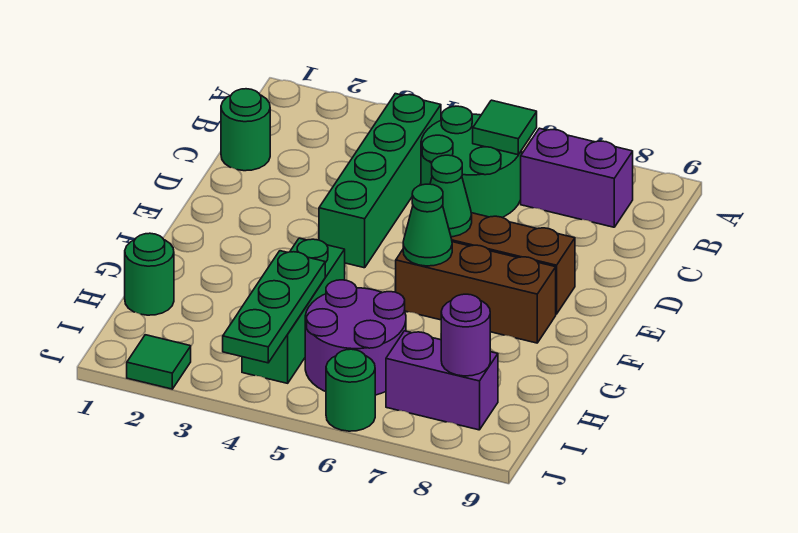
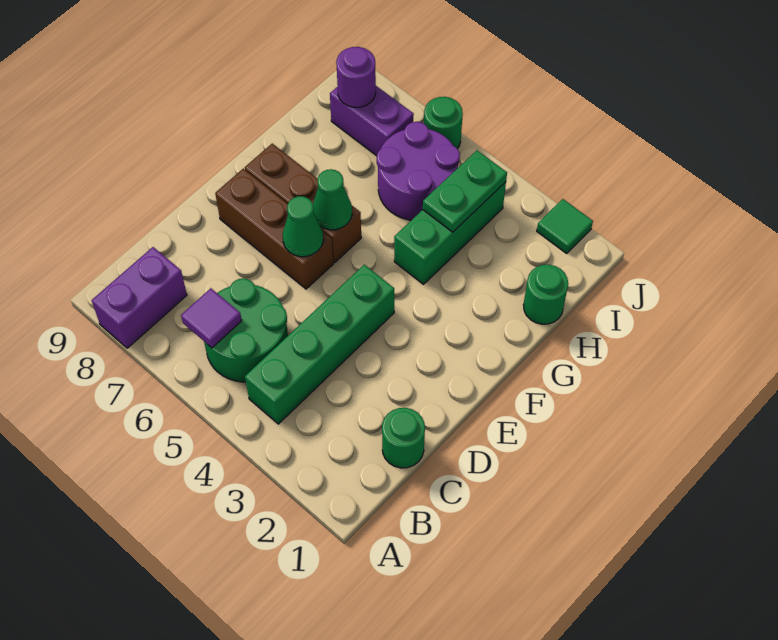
green 1x1 tile [473,100,537,155] -> purple 1x1 tile [181,288,242,348]
purple 1x2 brick [521,128,633,227] -> purple 1x2 brick turned to [92,247,187,348]
green 1x3 plate [223,251,325,363] -> green 1x2 plate [423,151,507,232]

